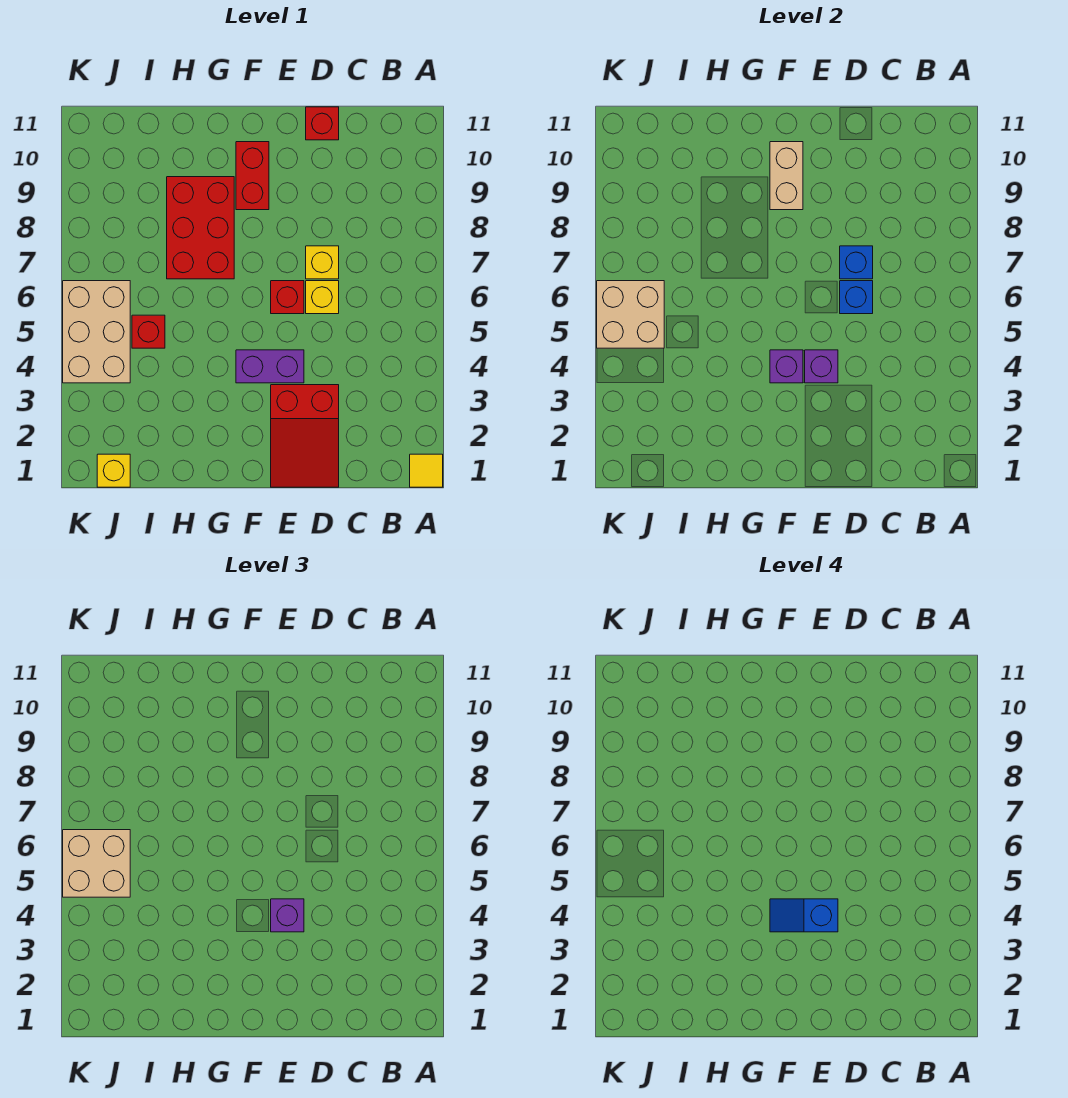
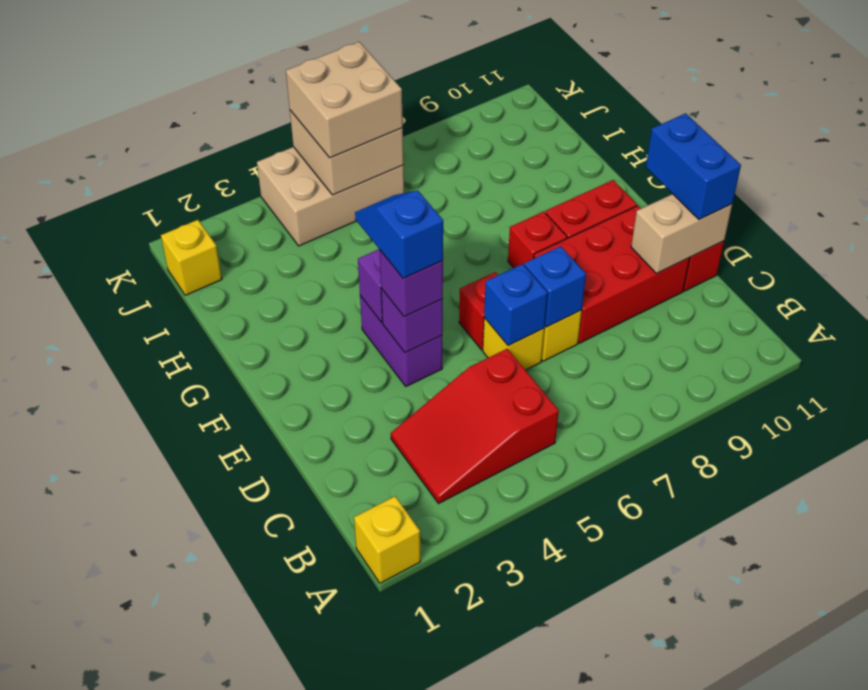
yellow 1x1 tile [410,454,443,487] -> yellow 1x1 brick [354,496,420,583]
red 2x3 slope [271,385,339,487] -> red 2x3 slope moved to [391,349,559,503]
none -> blue 1x2 brick [646,113,741,220]
tan 1x2 brick [770,142,803,210] -> tan 1x2 brick moved to [631,194,732,274]
red 2x3 brick [167,177,234,279] -> red 2x3 brick moved to [534,206,690,343]
red 1x1 brick [132,315,165,348] -> red 1x1 brick moved to [508,212,567,268]

